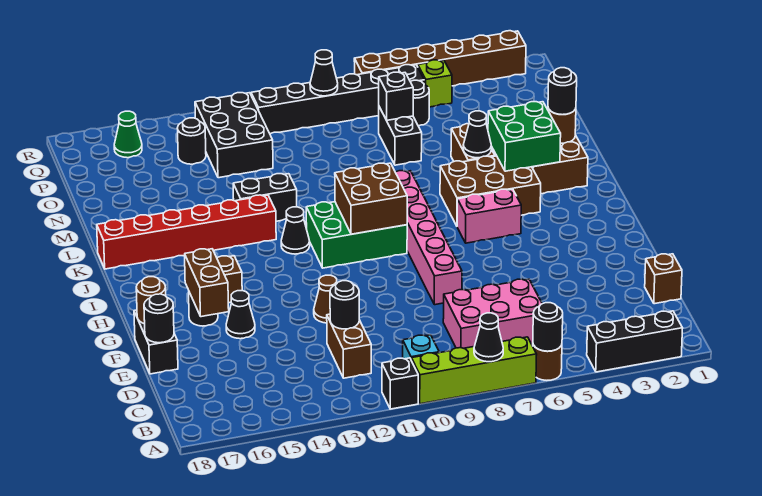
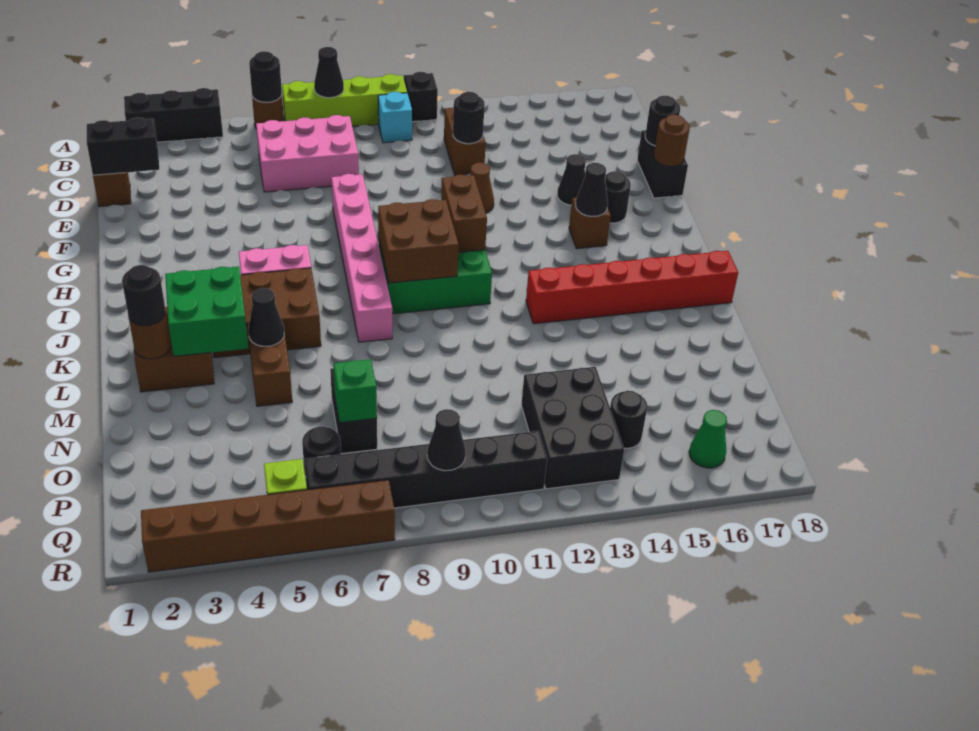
brown 1x2 brick [185,249,229,317] -> brown 1x2 brick moved to [441,174,487,252]
black 1x1 cone [281,207,310,254] -> black 1x1 cone moved to [576,163,608,216]
black 1x2 brick [233,174,297,221] -> black 1x2 brick moved to [87,117,159,175]
black 1x1 brick [379,72,413,120] -> green 1x1 brick [334,359,377,423]

